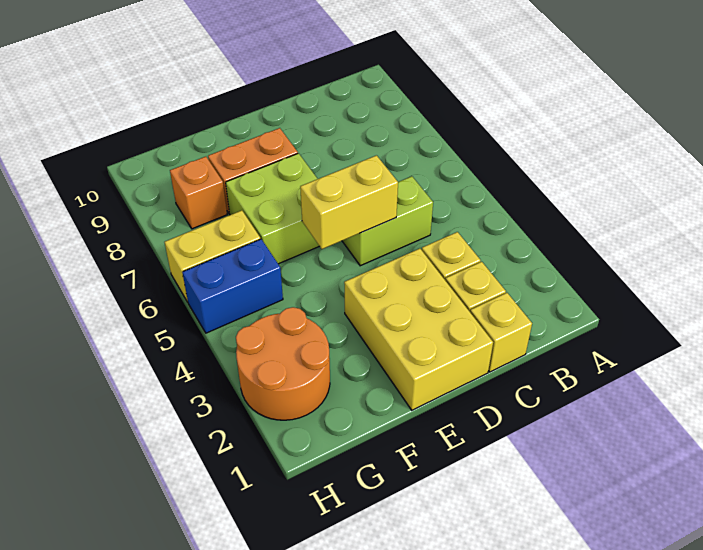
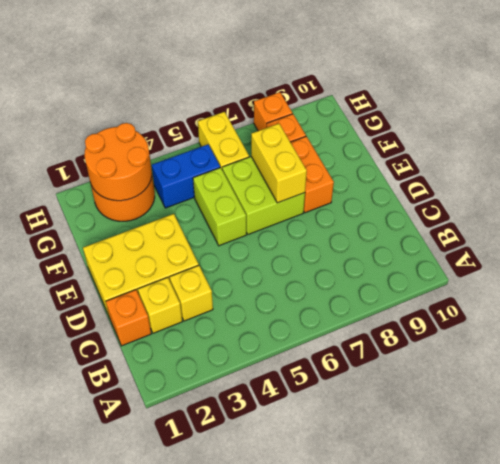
yellow 1x1 brick [470,293,532,372] -> orange 1x1 brick [106,290,151,346]
lime 1x2 brick [342,176,433,266] -> lime 1x2 brick moved to [193,167,246,246]
yellow 1x2 brick [300,155,398,249] -> yellow 1x2 brick moved to [251,124,307,203]
none -> orange 2x2 round brick [85,123,152,201]
blue 1x2 brick [183,239,283,333] -> blue 1x2 brick turned to [152,144,220,208]
none -> orange 1x1 brick [254,92,293,131]

